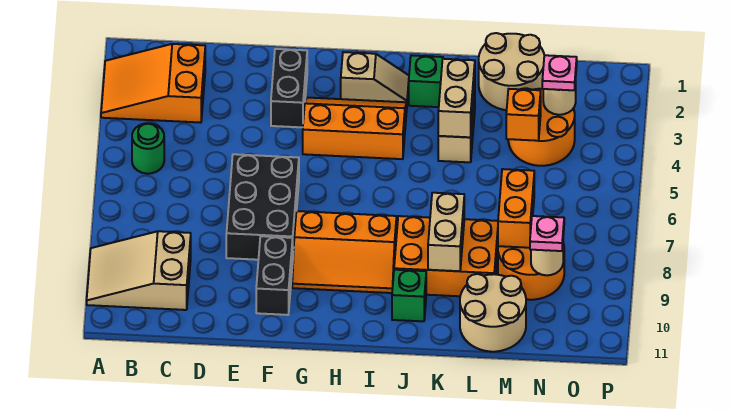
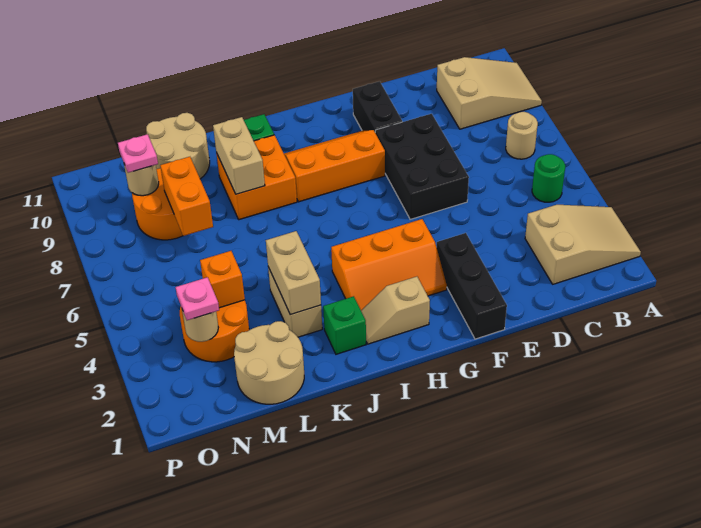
orange 2x3 slope [101,44,205,123] -> tan 2x3 slope [525,205,641,284]
none -> tan 1x1 round brick [506,112,538,159]
black 1x2 brick [271,49,307,127] -> black 1x3 brick [437,233,507,339]
orange 2x3 brick [394,216,498,296] -> orange 2x2 brick [216,135,297,220]

